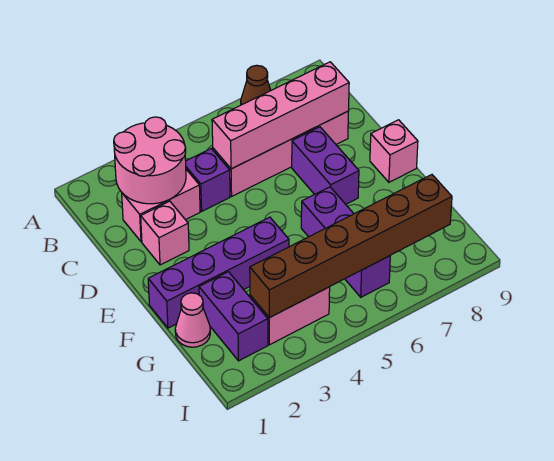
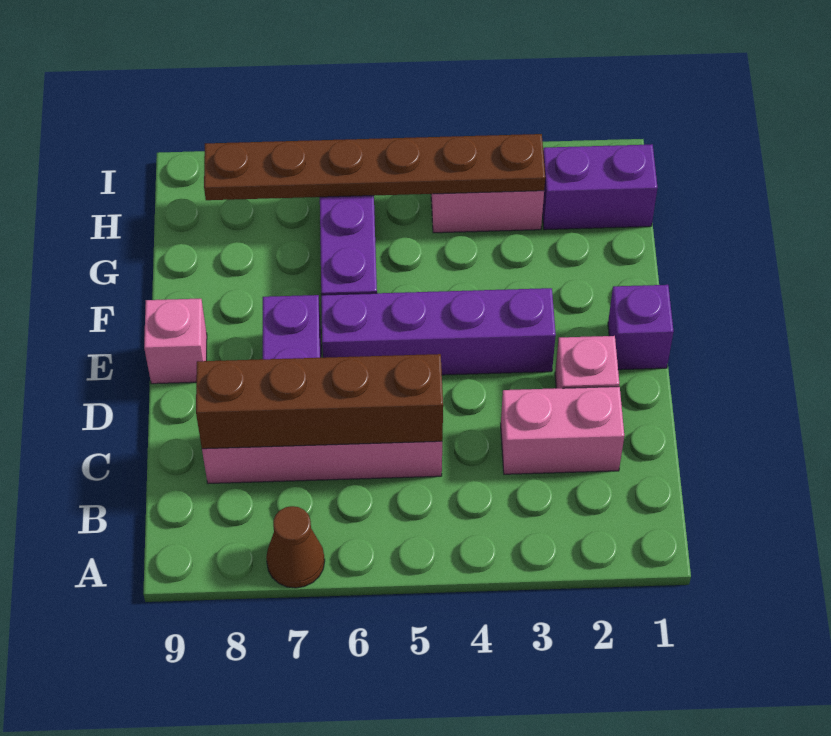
pink 2x2 round brick [114,117,186,204] -> none
purple 1x1 brick [186,149,230,211] -> purple 1x1 brick moved to [608,285,674,370]
pink 1x4 brick [212,62,349,169] -> brown 1x4 brick [196,354,443,449]
purple 1x4 brick [148,217,289,328] -> purple 1x4 brick moved to [321,288,556,375]
pink 1x1 cone [175,293,210,347] -> none
purple 1x2 brick [199,272,268,361] -> purple 1x2 brick turned to [542,144,657,230]
brown 1x6 brick [250,175,452,318] -> brown 1x6 plate [204,134,545,200]

